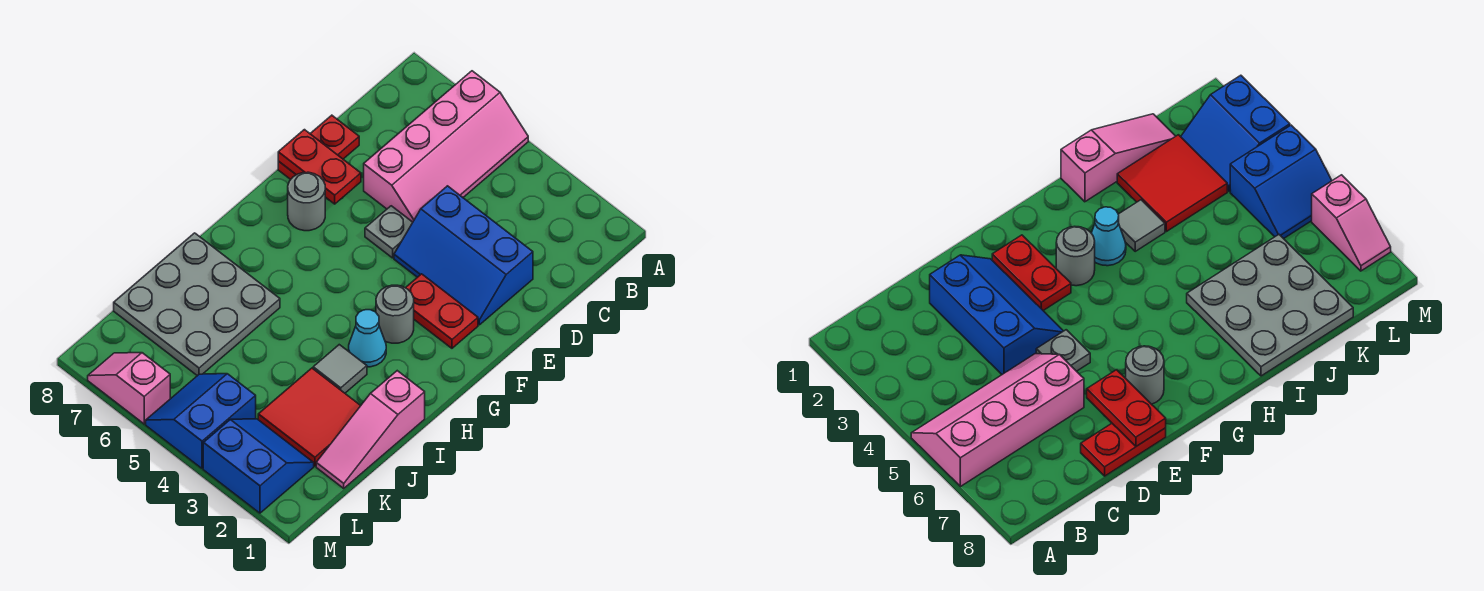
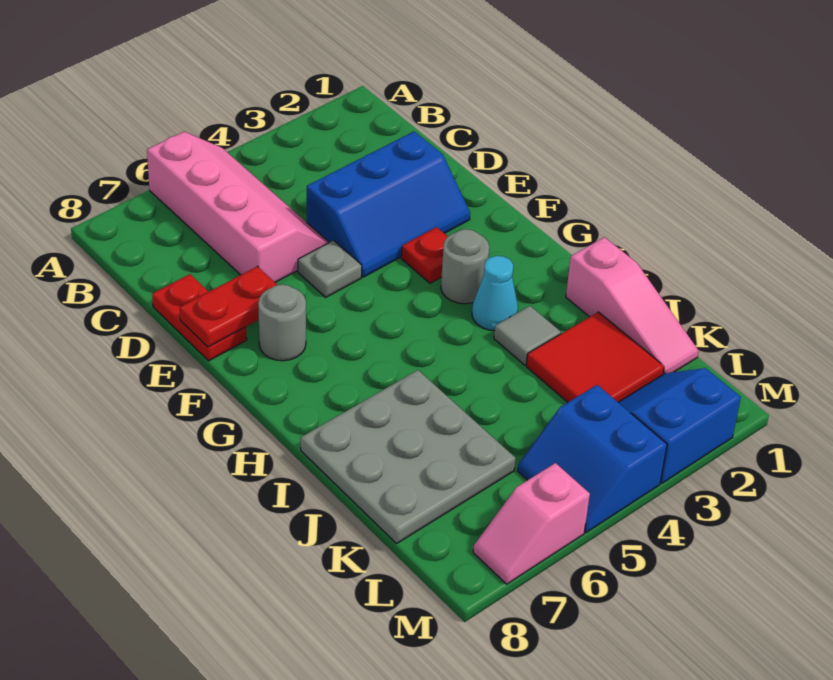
red 1x2 plate [406,274,478,348] -> red 1x1 plate [401,227,448,283]

